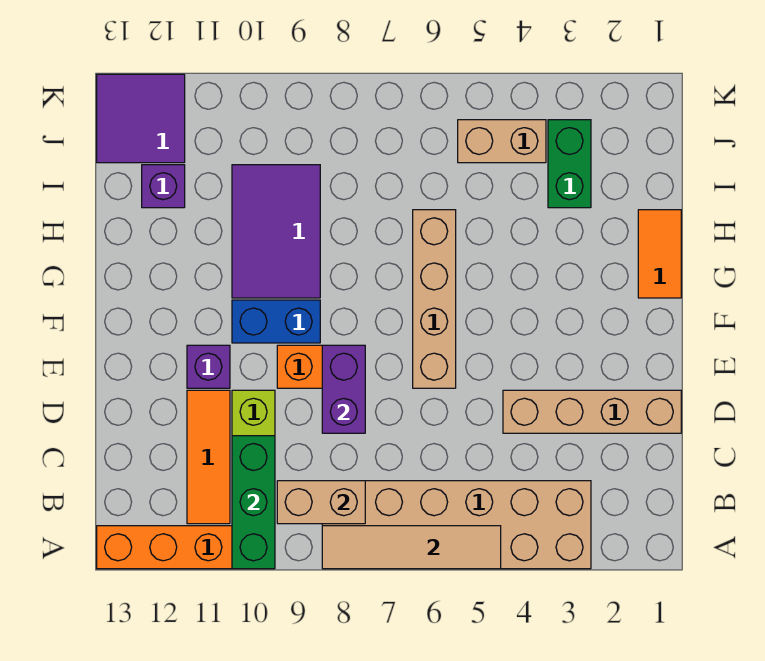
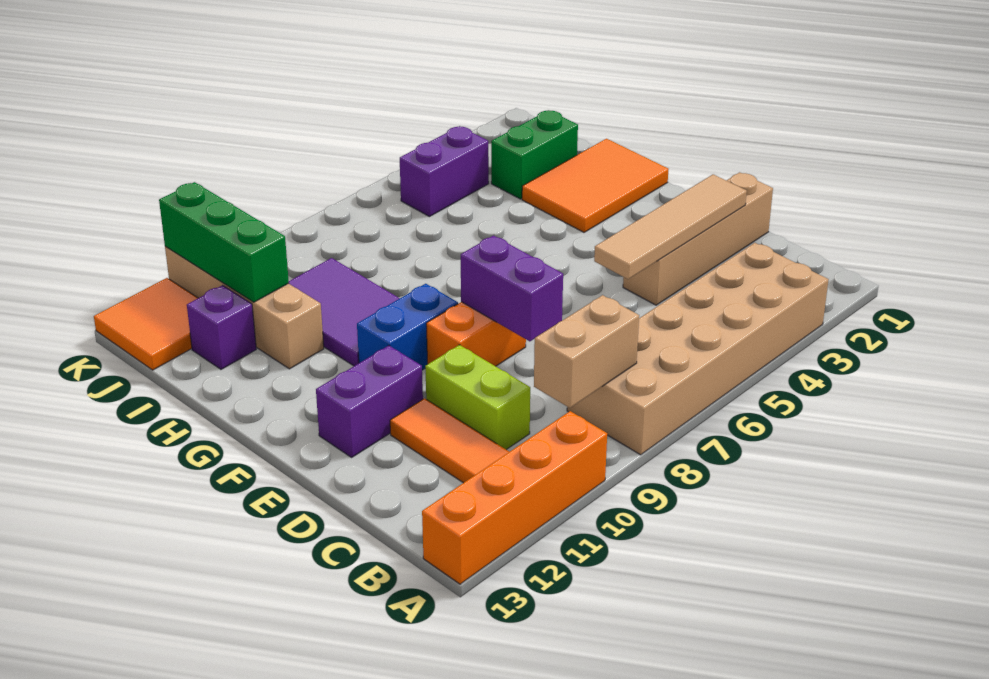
tan 1x4 tile [322,526,501,569] -> tan 1x4 tile moved to [594,174,747,279]
green 1x3 brick [232,436,275,569] -> green 1x3 brick moved to [159,182,289,302]
tan 1x4 brick [413,210,456,388] -> tan 1x4 brick moved to [165,247,324,369]
purple 1x1 brick [187,345,230,388] -> purple 1x2 brick [316,346,423,457]
orange 1x2 tile [638,210,681,298] -> orange 2x3 tile [522,139,668,232]
green 1x2 brick [548,120,591,208] -> green 1x2 brick turned to [491,110,578,199]
tan 1x2 brick [458,120,546,163] -> purple 1x2 brick [400,126,489,217]
purple 2x2 tile [97,74,185,163] -> orange 2x2 tile [94,278,198,370]

